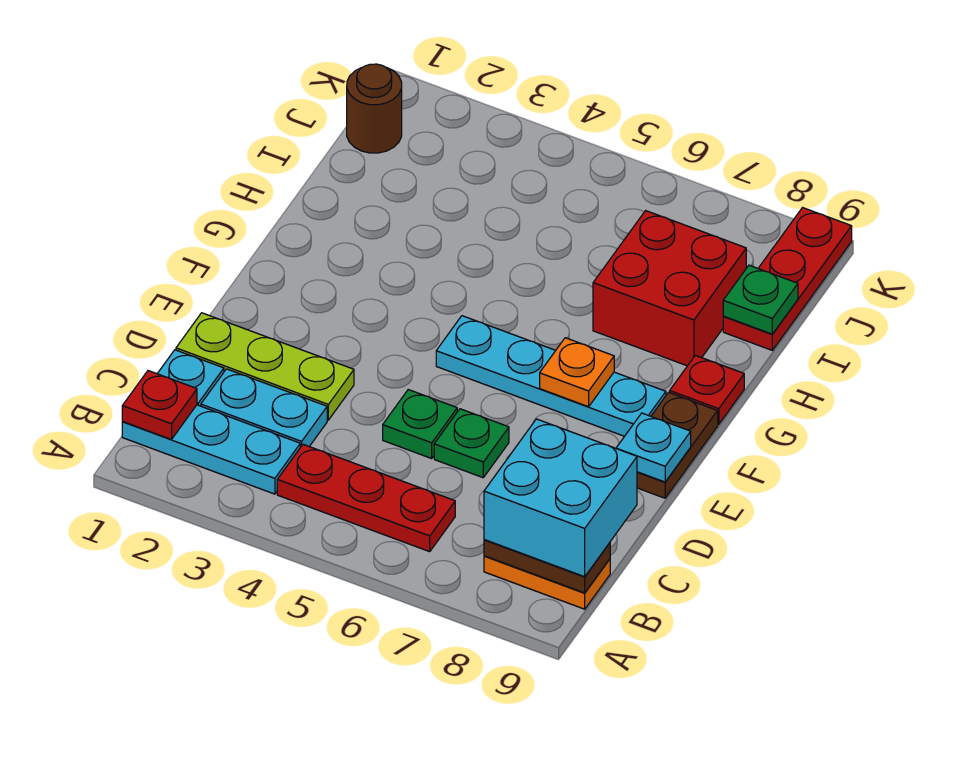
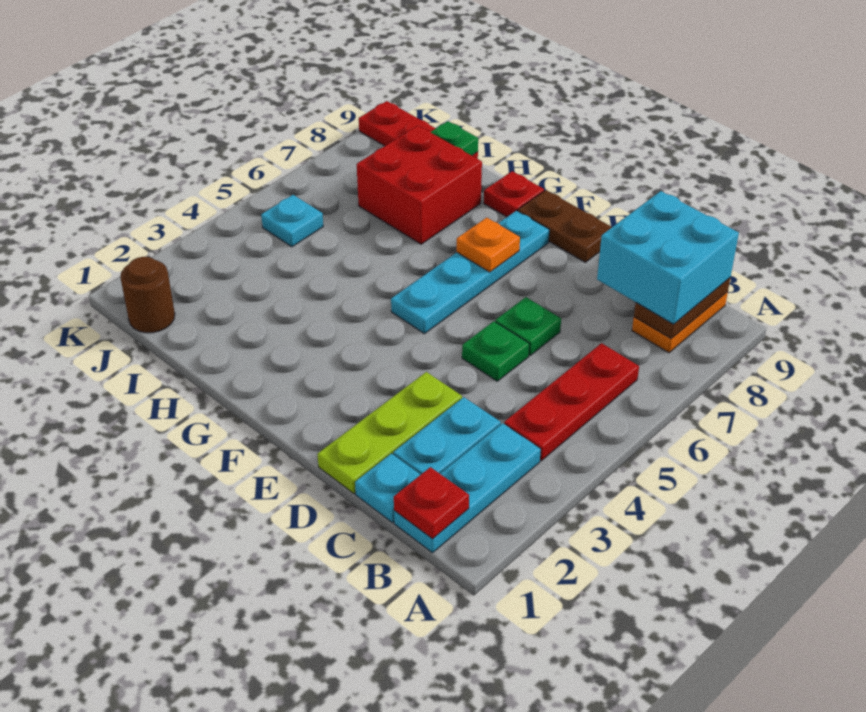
cyan 1x1 plate [616,413,691,482] -> cyan 1x1 plate moved to [261,195,323,247]

